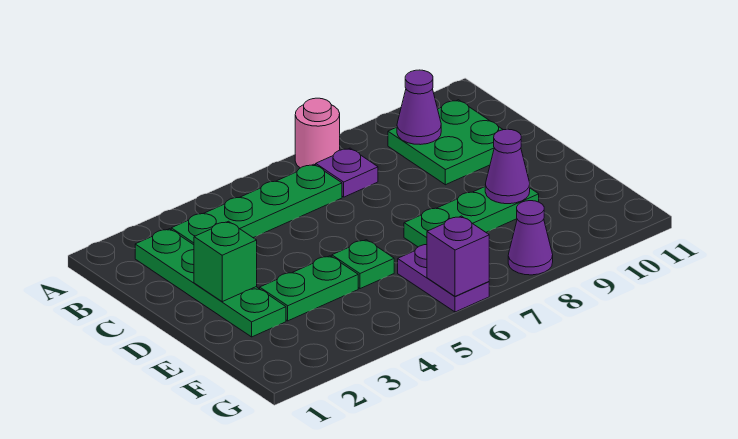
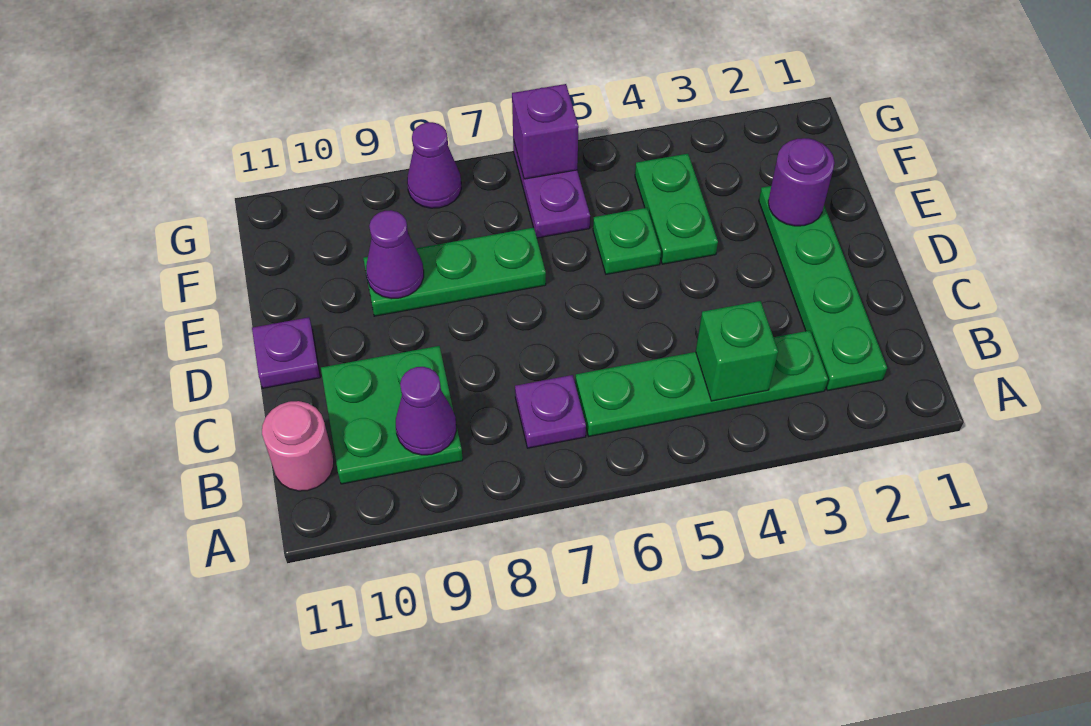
pink 1x1 round brick [295,98,340,168] -> pink 1x1 round brick moved to [262,401,334,491]
green 1x1 brick [194,221,257,302] -> green 1x1 brick moved to [696,301,778,401]
none -> purple 1x1 plate [252,317,320,388]
none -> purple 1x1 round brick [768,138,835,226]
green 1x2 plate [260,256,358,321] -> green 1x2 plate turned to [635,154,718,264]

